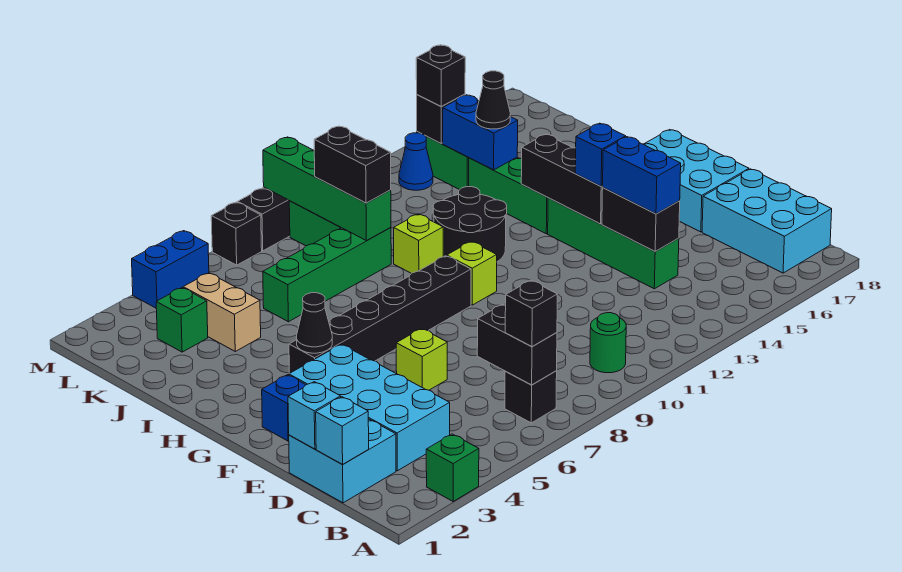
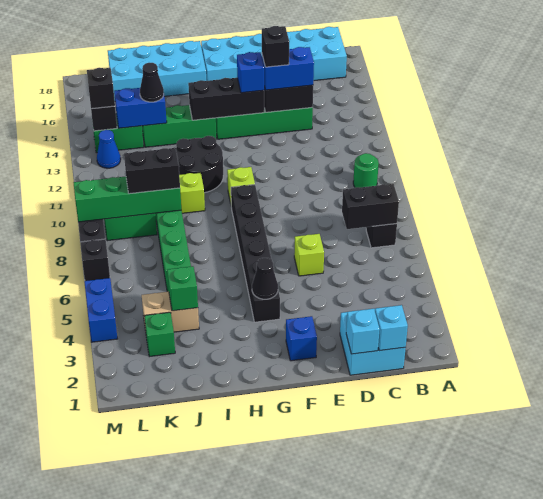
green 1x1 brick [426,434,479,501] -> green 1x1 brick moved to [167,266,198,311]
black 1x1 brick [505,280,557,346] -> black 1x1 brick moved to [262,26,289,67]
cyan 2x4 brick [289,344,450,471] -> cyan 2x4 brick moved to [108,41,206,100]

